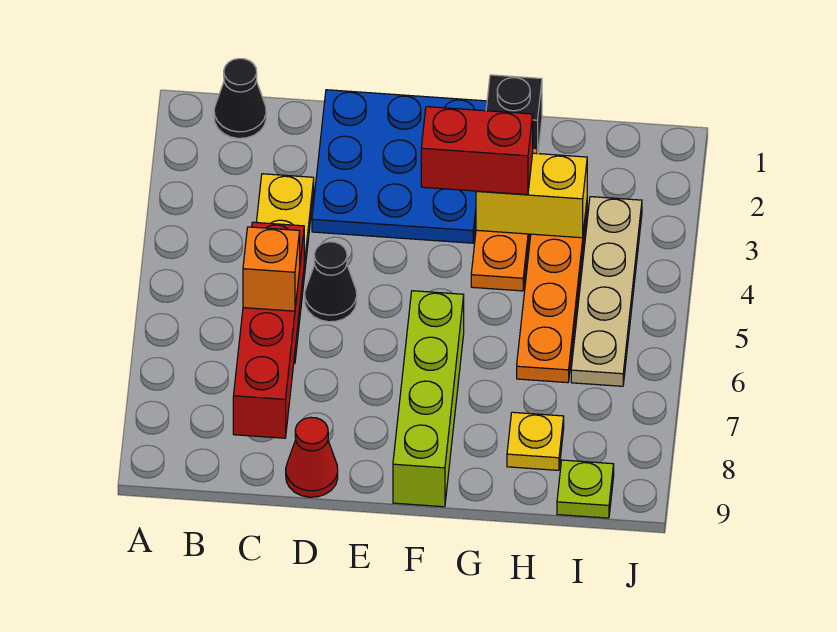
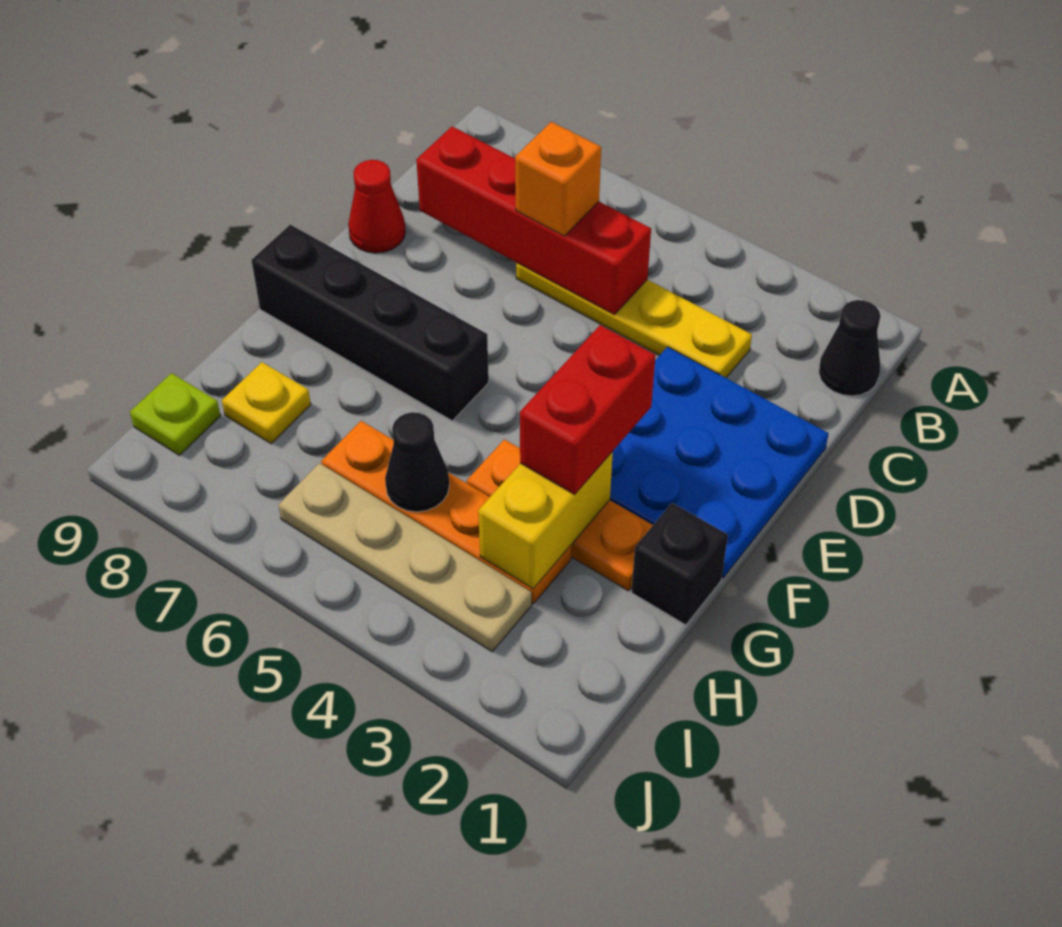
black 1x1 cone [305,242,357,322] -> black 1x1 cone moved to [385,412,449,512]
lime 1x4 brick [393,291,464,507] -> black 1x4 brick [252,225,489,421]

